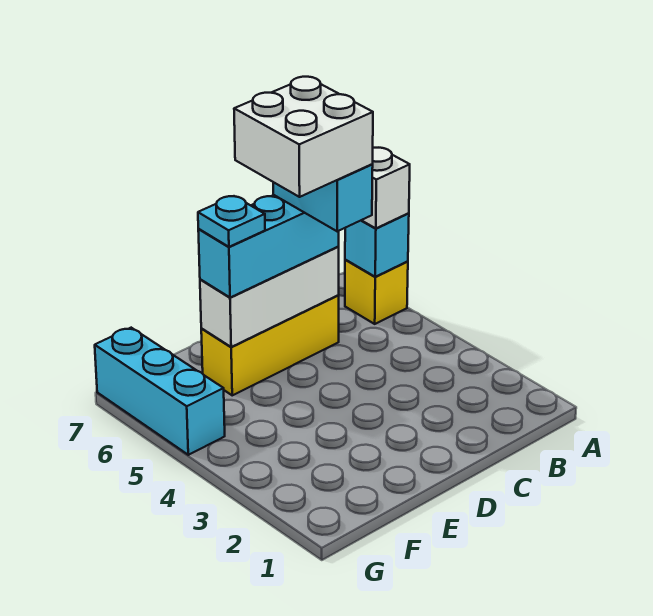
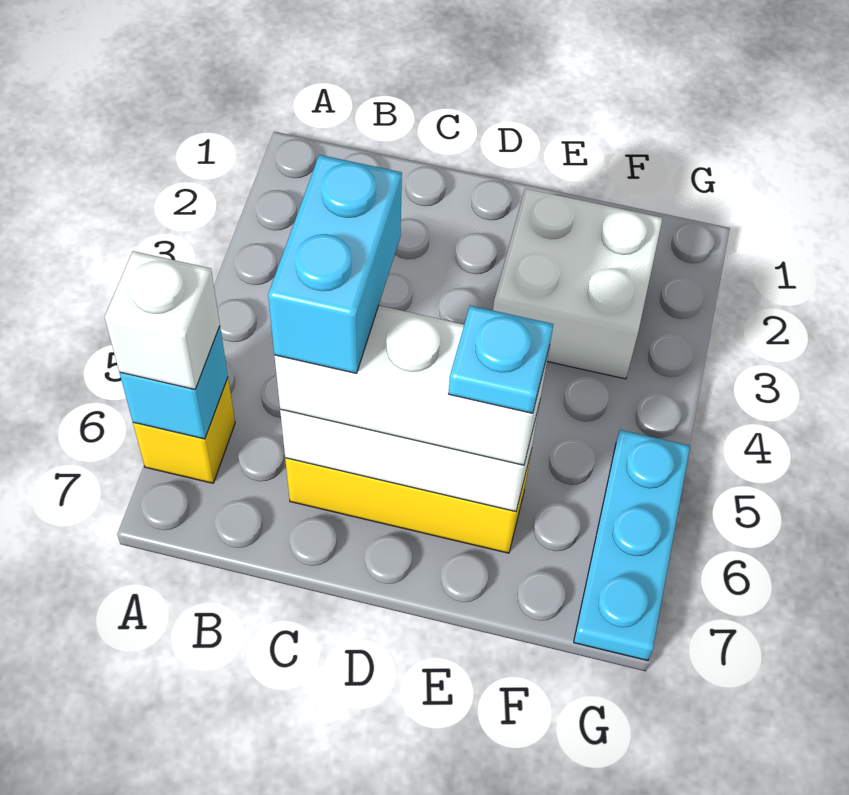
white 2x2 brick [234,77,373,197] -> white 2x2 brick moved to [493,189,663,379]
cyan 1x3 brick [198,195,339,298] -> white 1x3 brick [275,306,550,465]
cyan 1x3 brick [95,328,225,455] -> cyan 1x3 plate [574,430,690,661]

